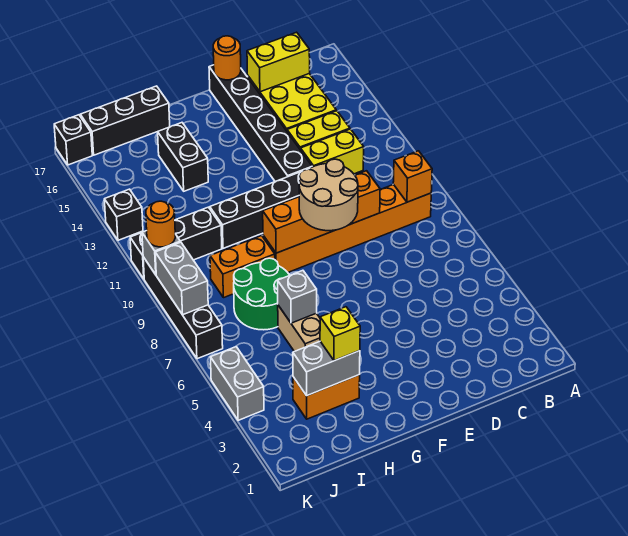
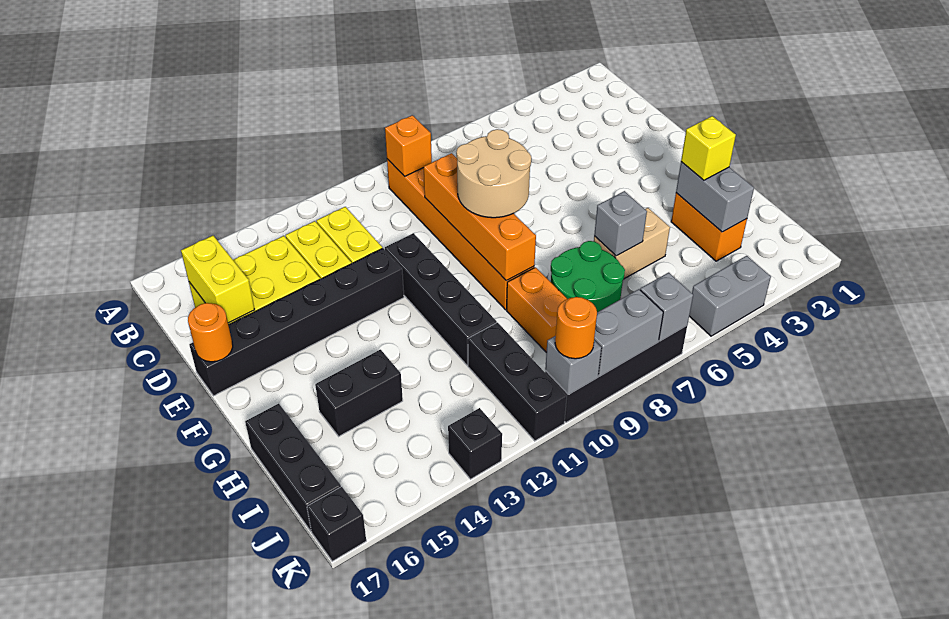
none -> grey 1x1 brick [640,273,693,341]

